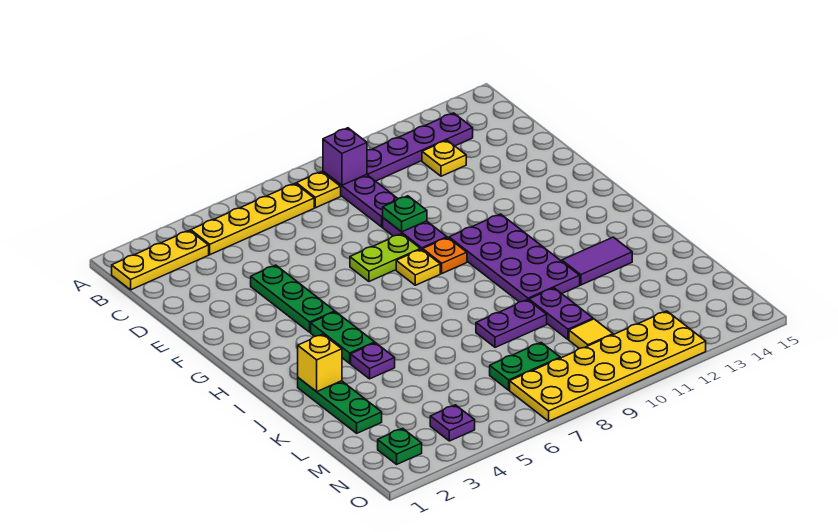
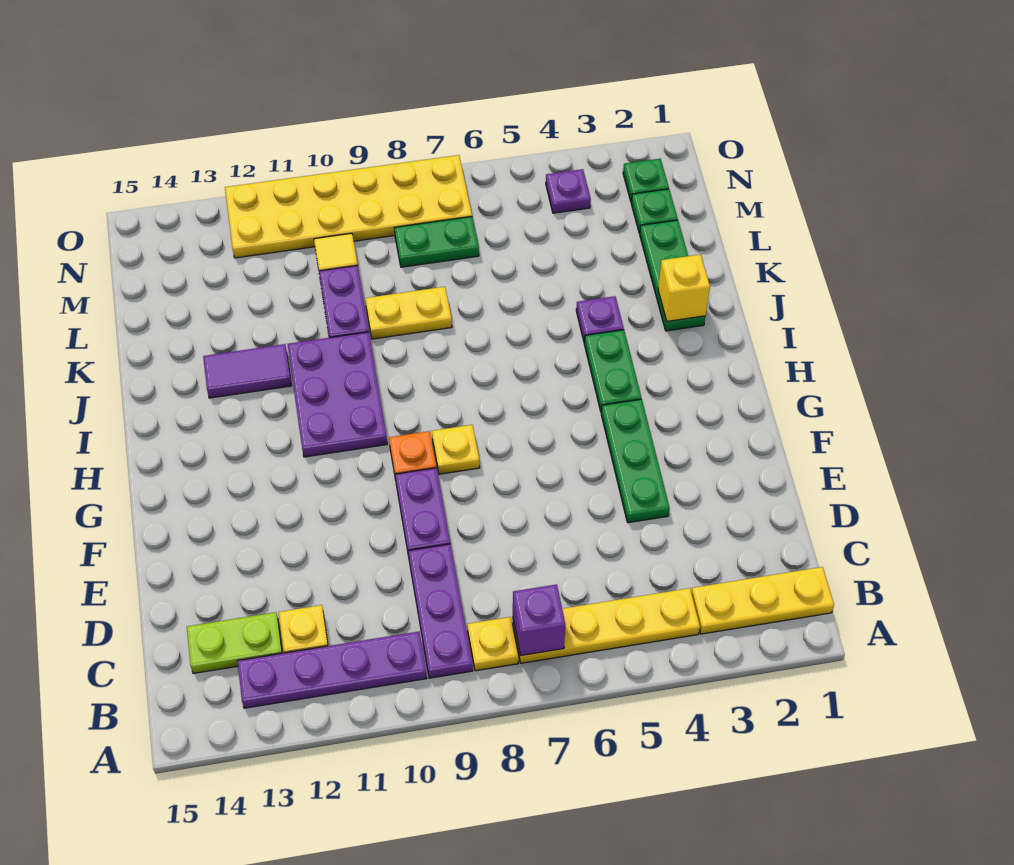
purple 1x1 brick [323,128,367,185] -> purple 1x1 brick moved to [513,584,566,656]
green 1x1 plate [383,196,427,232] -> green 1x1 plate moved to [631,189,678,233]
lime 1x2 plate [350,234,420,281] -> lime 1x2 plate moved to [187,612,282,674]
purple 2x4 plate [449,214,580,302] -> purple 2x3 plate [288,332,387,457]
purple 1x2 plate [476,300,547,347] -> yellow 1x2 plate [365,287,452,339]

